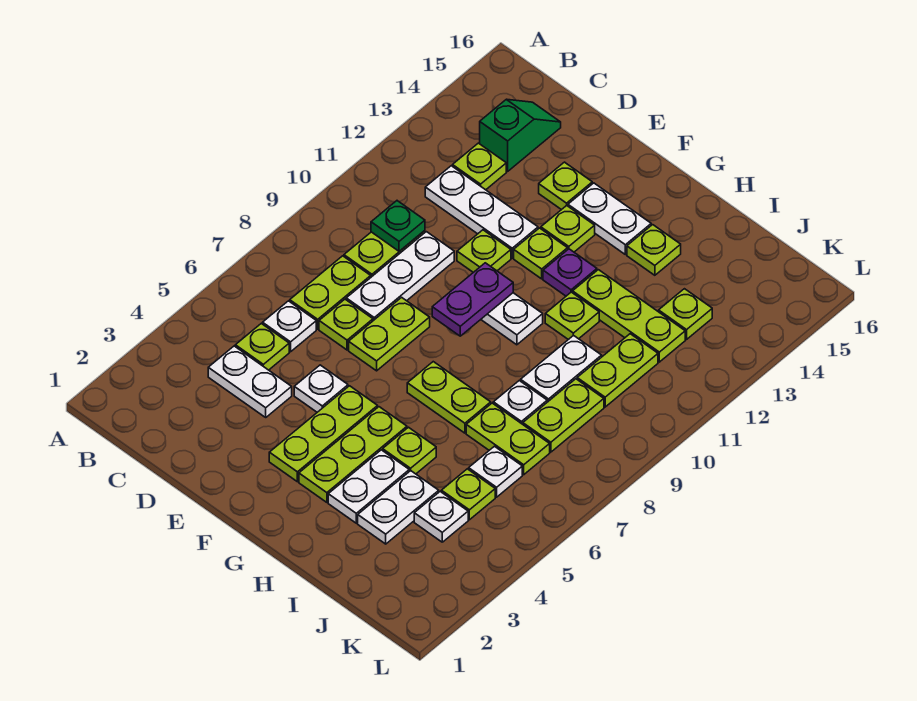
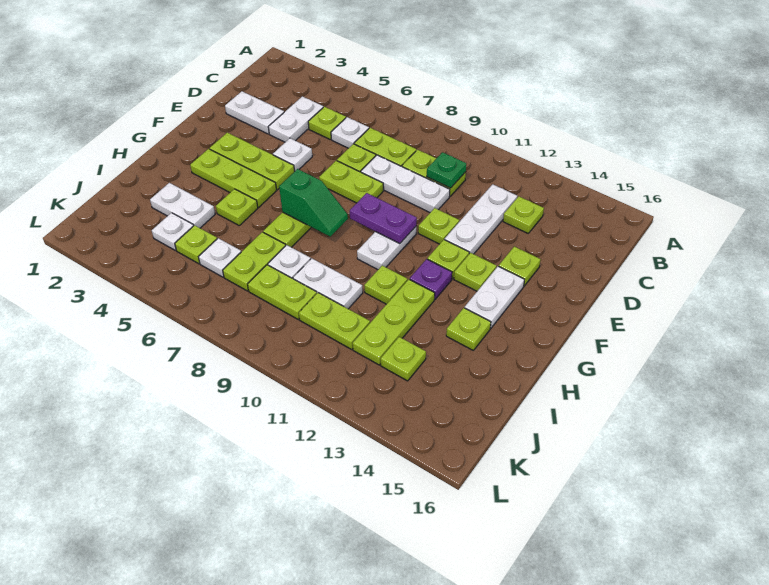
green 1x2 slope [480,99,561,171] -> green 1x2 slope moved to [279,169,348,237]
white 1x2 plate [328,450,409,523] -> white 1x2 plate moved to [225,91,284,134]

